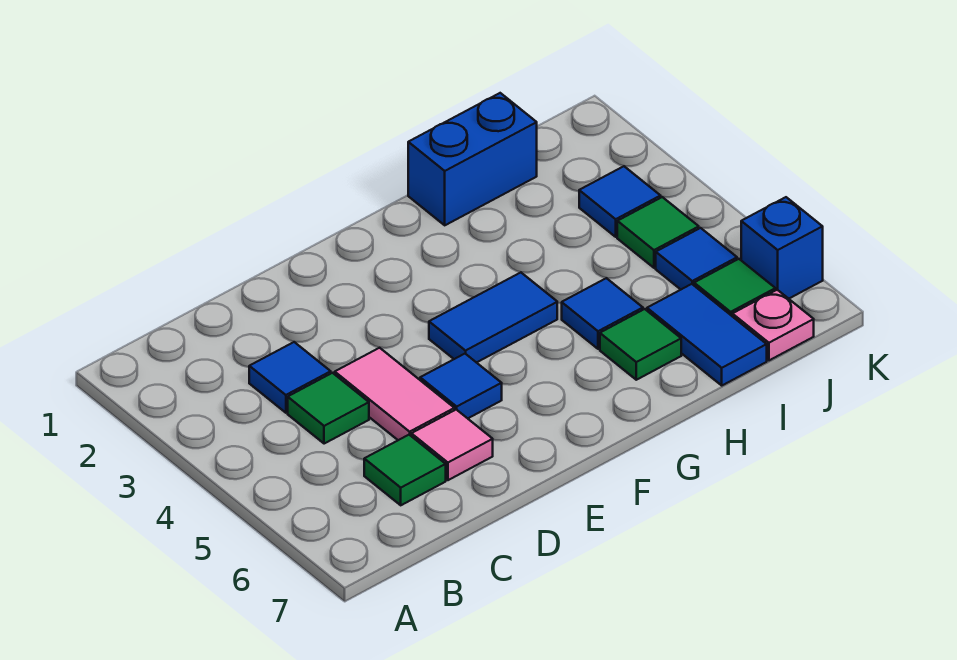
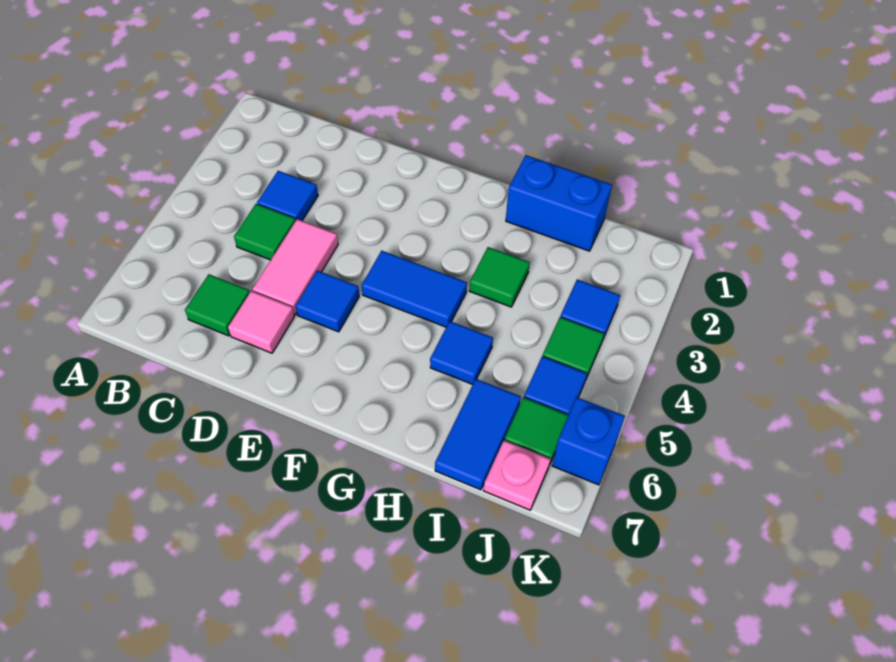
green 1x1 tile [600,309,681,380] -> green 1x1 tile moved to [470,247,530,307]

